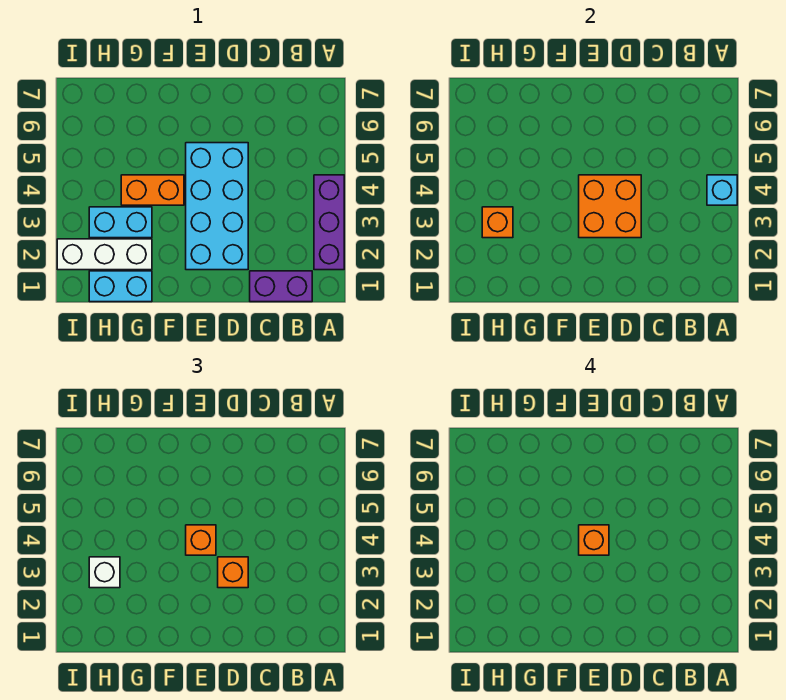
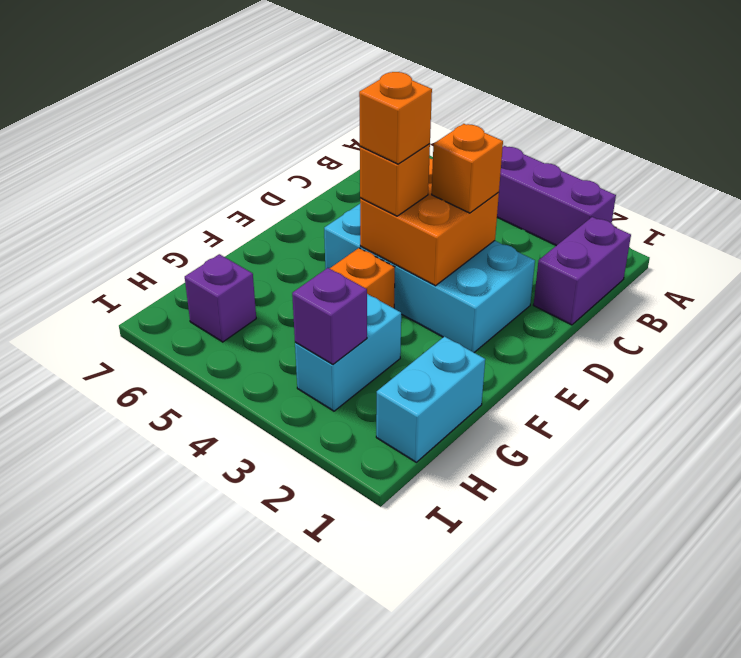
cyan 1x1 brick [707,175,737,205] -> none
white 1x3 brick [57,239,152,270] -> none
orange 1x1 brick [482,207,513,238] -> purple 1x1 brick [292,268,367,364]
white 1x1 brick [89,557,120,588] -> none
none -> purple 1x1 brick [185,254,256,342]

